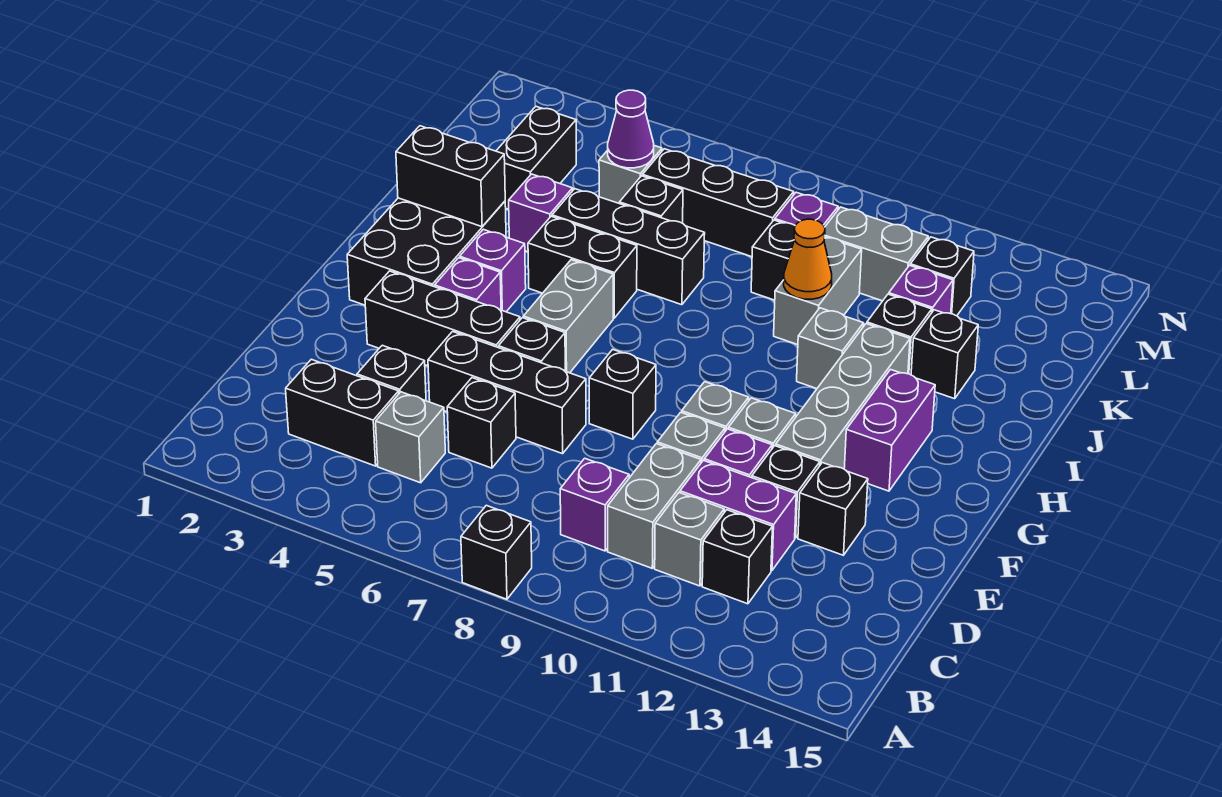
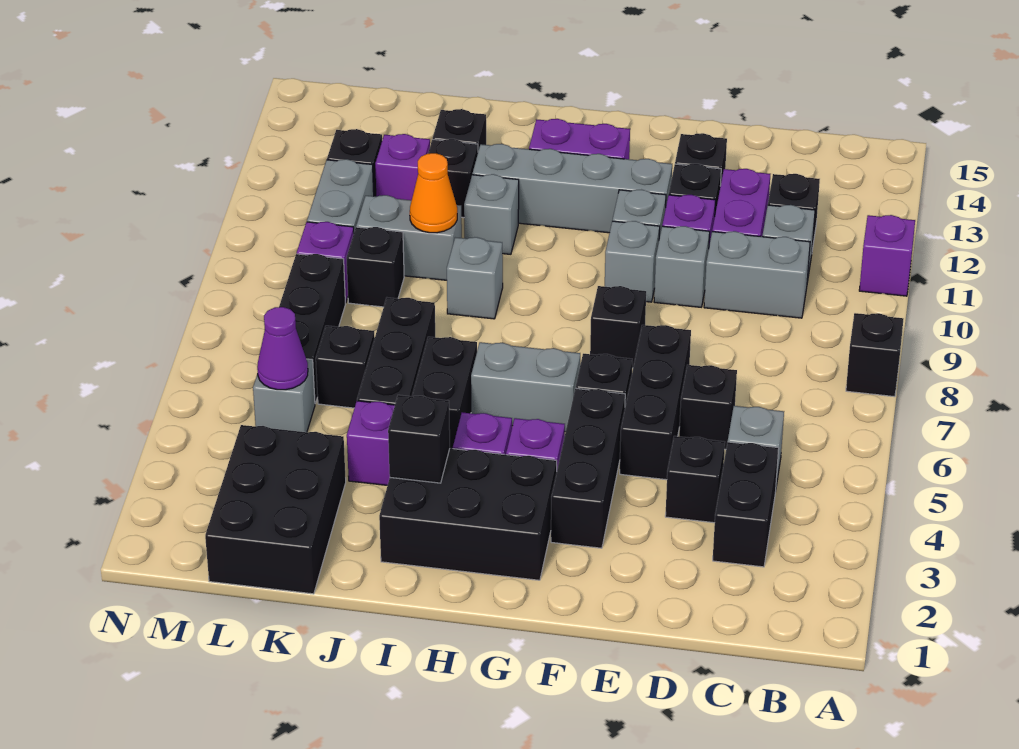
purple 1x1 brick [560,458,629,551] -> purple 1x1 brick moved to [859,215,915,296]
black 1x2 brick [396,126,505,227] -> black 1x1 brick [388,395,450,483]
none -> grey 1x1 brick [447,237,503,319]
black 1x2 brick [496,107,576,209] -> black 2x3 brick [205,425,346,594]

